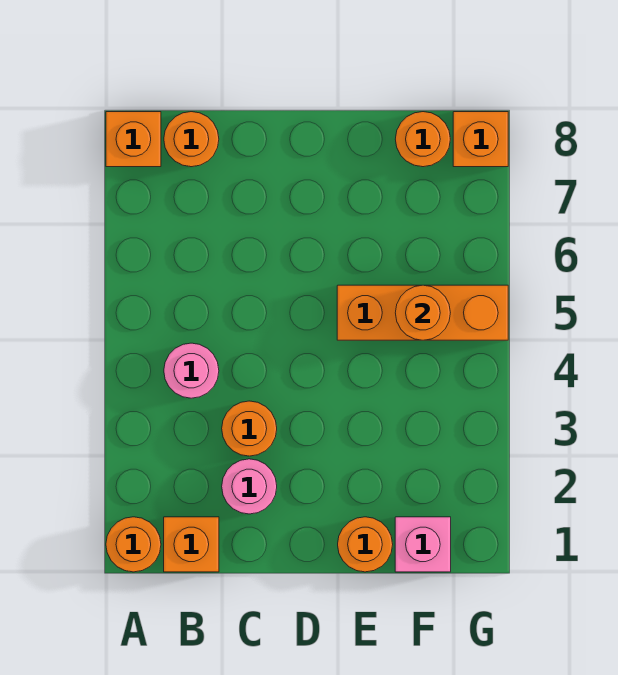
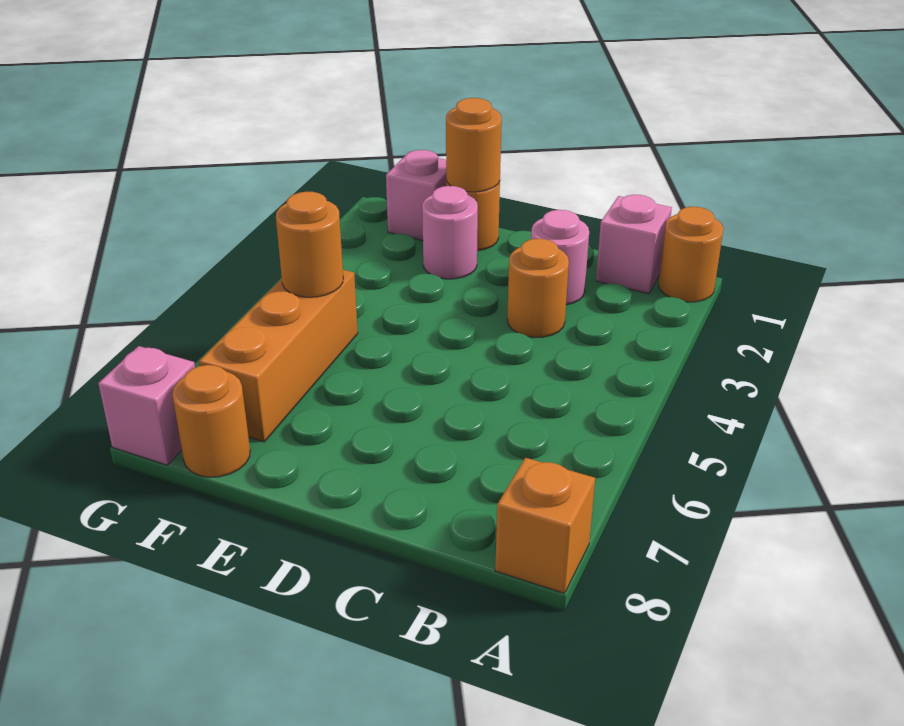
orange 1x1 brick [164,517,219,572] -> pink 1x1 brick [596,195,672,294]
pink 1x1 round brick [164,343,219,398] -> pink 1x1 round brick moved to [422,186,478,279]
orange 1x1 round brick [164,112,219,167] -> orange 1x1 round brick moved to [446,98,502,192]
orange 1x3 brick [337,285,508,340] -> orange 1x3 brick turned to [199,270,358,442]
orange 1x1 brick [453,112,508,167] -> pink 1x1 brick [98,346,195,465]

